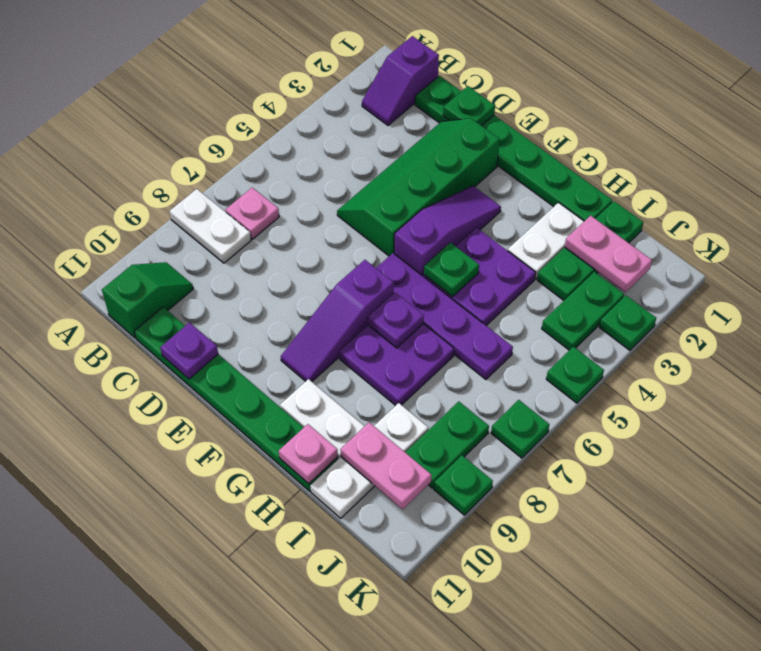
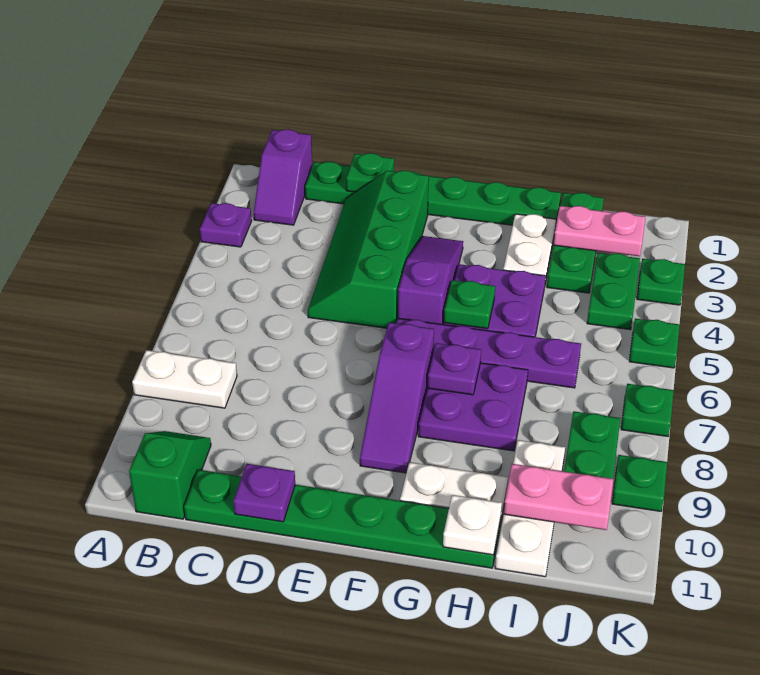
none -> purple 1x1 plate [200,203,252,247]
pink 1x1 plate [225,188,279,239] -> none
pink 1x1 plate [279,424,338,484] -> white 1x1 plate [443,495,502,555]

